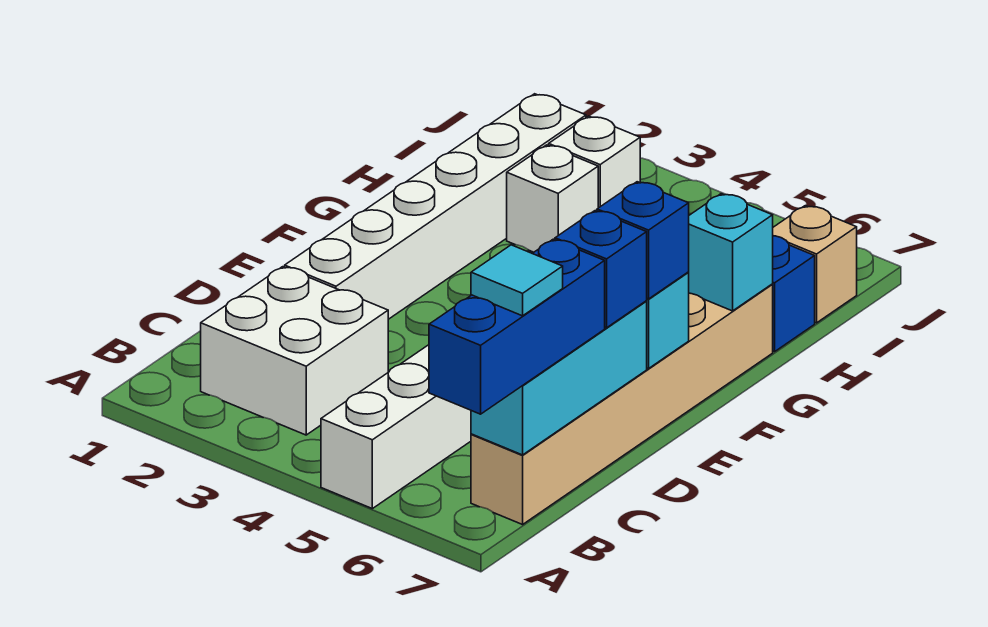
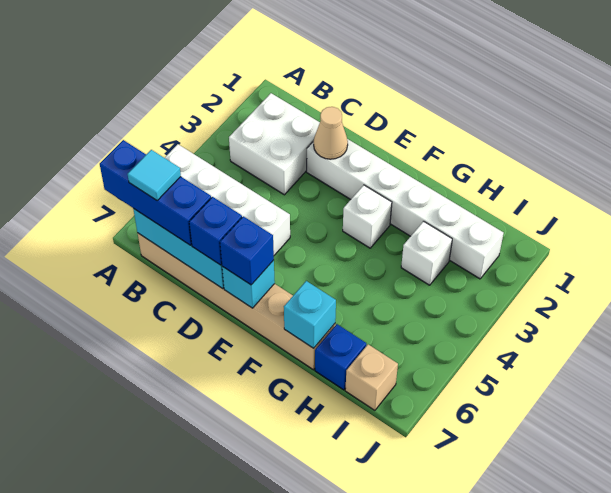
none -> tan 1x1 cone [314,107,348,159]
white 1x1 brick [549,116,640,208] -> white 1x1 brick moved to [343,185,392,248]

